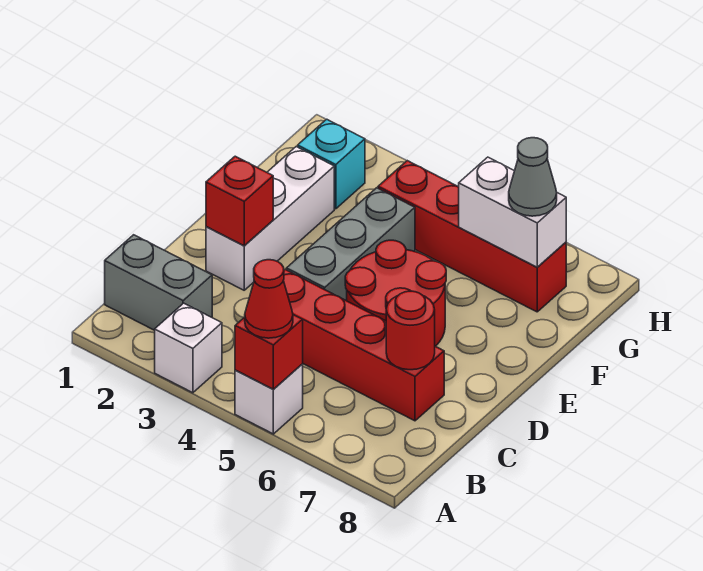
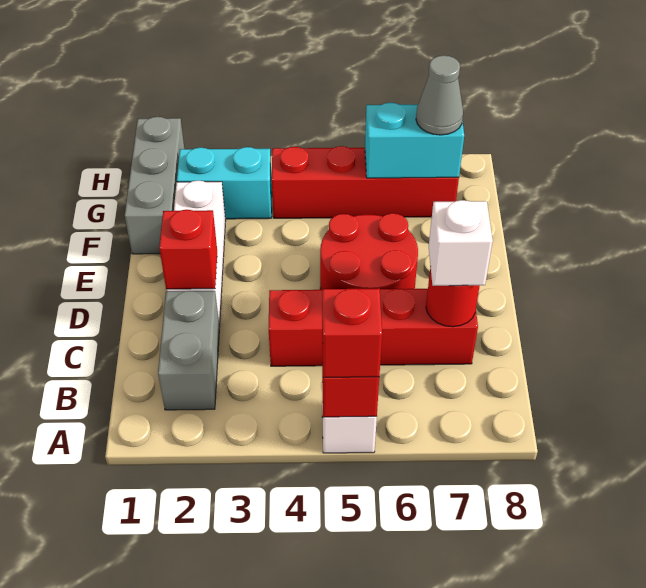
white 1x1 brick [155,303,222,393] -> white 1x1 brick moved to [429,200,493,286]
red 1x1 cone [245,260,293,338] -> red 1x1 brick [322,289,382,377]
grey 1x2 brick [105,235,212,330] -> grey 1x2 brick turned to [158,291,219,410]
grey 1x3 brick [286,188,415,301] -> grey 1x3 brick moved to [125,117,184,254]
cyan 1x1 brick [298,119,365,209] -> cyan 1x2 brick [177,147,272,219]
white 1x2 brick [459,157,566,267] -> cyan 1x2 brick [365,103,464,178]

